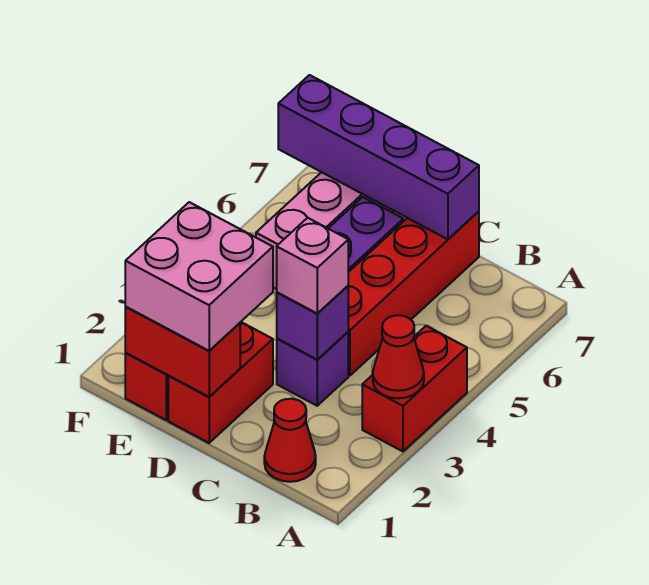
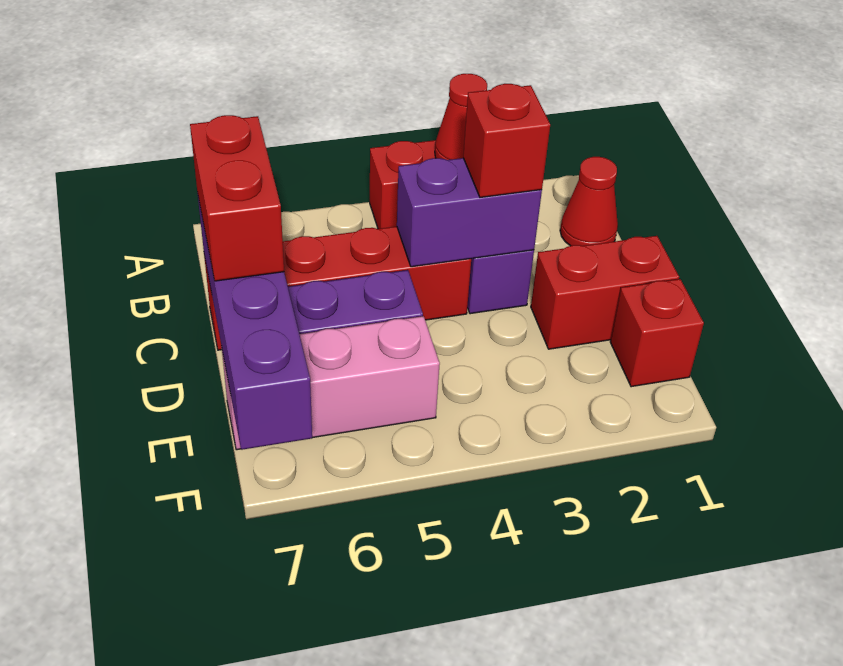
purple 1x1 brick [277,286,348,359] -> purple 1x2 brick [397,158,542,267]
pink 1x1 brick [277,218,348,314] -> red 1x1 brick [463,84,550,197]
red 1x2 brick [125,307,240,397] -> red 1x2 brick moved to [190,115,284,281]
pink 2x2 brick [125,202,273,351] -> none

